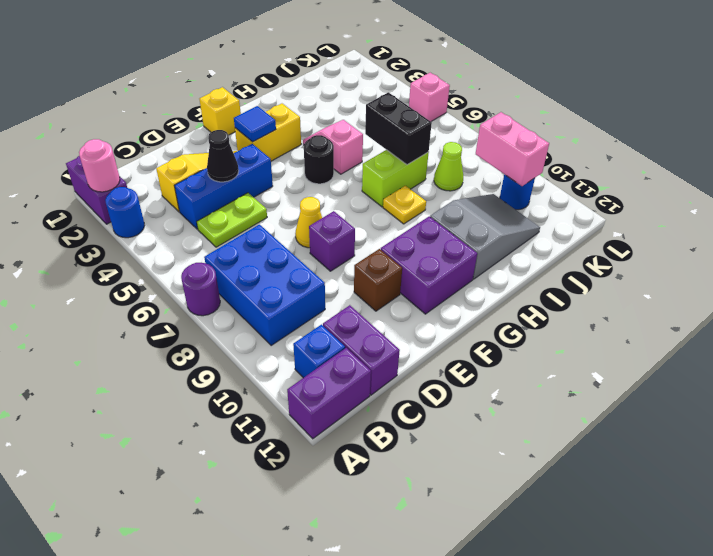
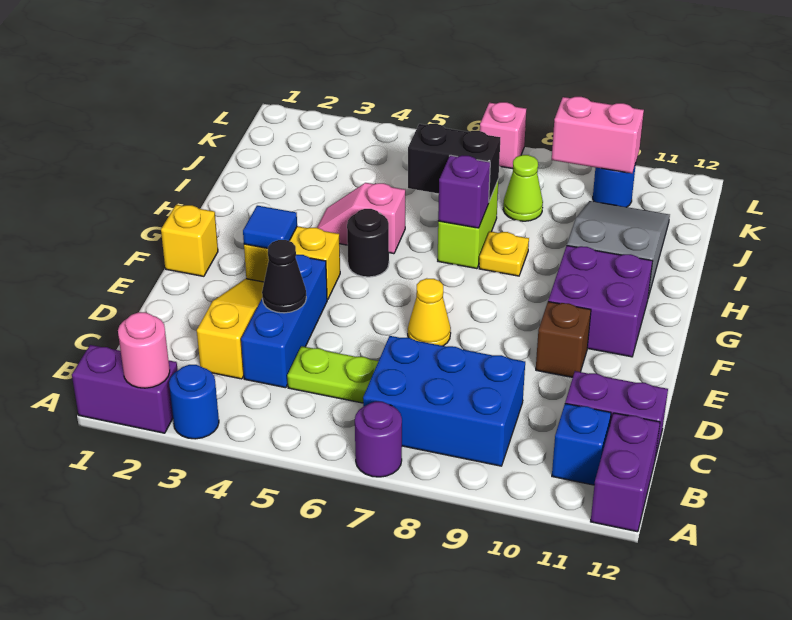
lime 1x2 plate [197,193,267,247] -> lime 1x2 plate turned to [287,346,378,403]
purple 1x1 brick [309,211,355,271] -> purple 1x1 brick moved to [438,155,490,228]
yellow 1x2 brick [235,104,301,161] -> yellow 1x2 brick turned to [244,226,340,300]
pink 1x1 brick [409,73,450,121] -> pink 1x1 brick moved to [480,102,526,169]

